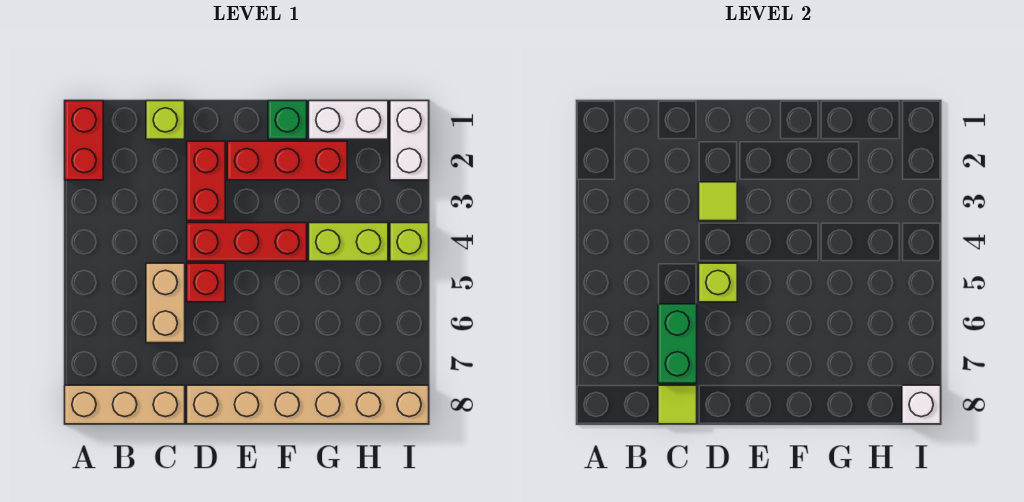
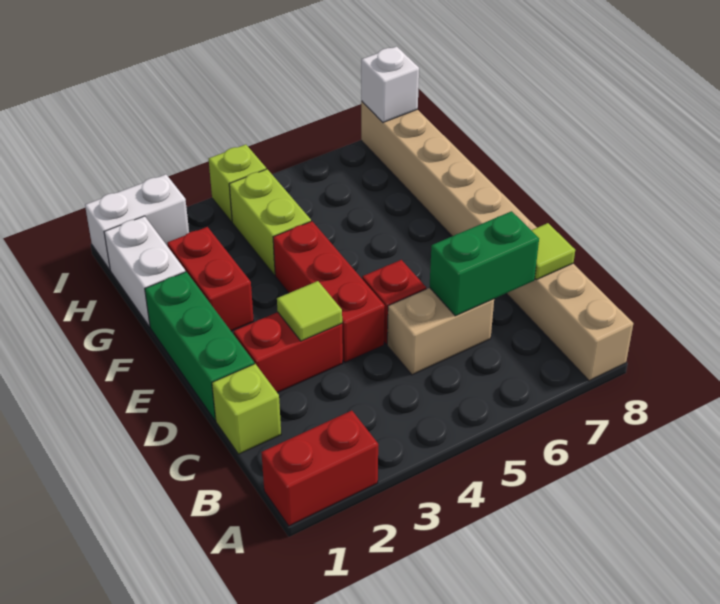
lime 1x1 brick [699,263,737,302] -> none
red 1x3 brick [227,141,347,180] -> red 1x2 brick [167,227,254,331]
green 1x1 brick [268,101,307,139] -> green 1x3 brick [145,272,254,420]

